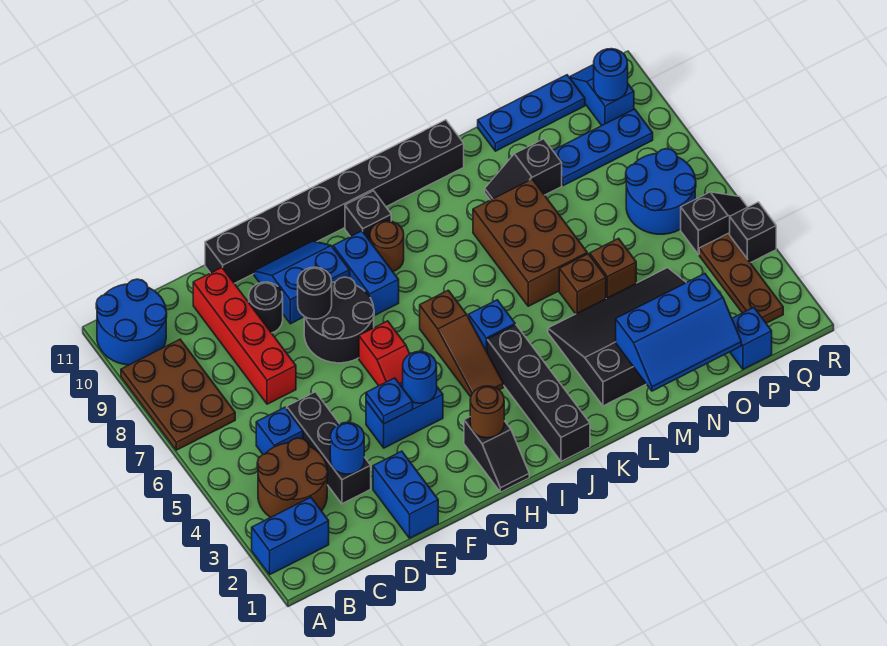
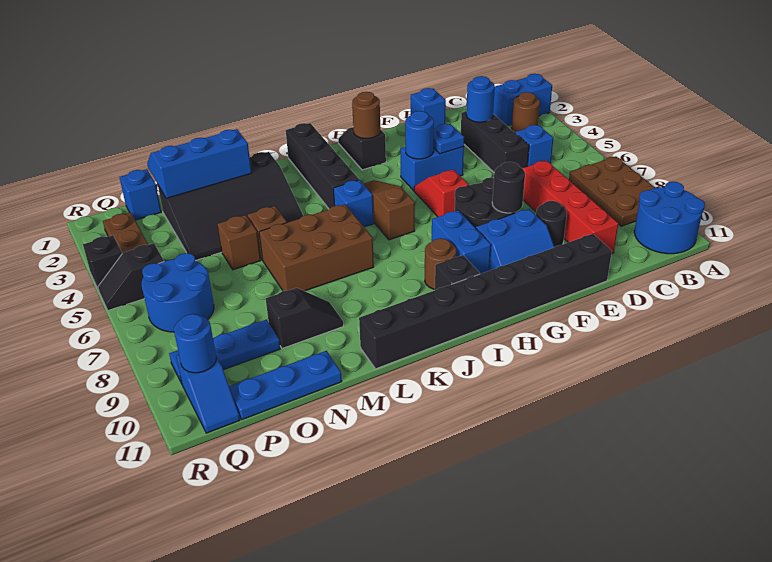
brown 2x2 round brick [257,438,328,517] -> brown 1x1 round brick [512,92,540,133]
blue 1x2 brick [373,451,438,538] -> blue 1x1 brick [411,88,446,128]
brown 2x3 brick [473,179,587,306] -> brown 2x3 brick turned to [259,205,374,291]

